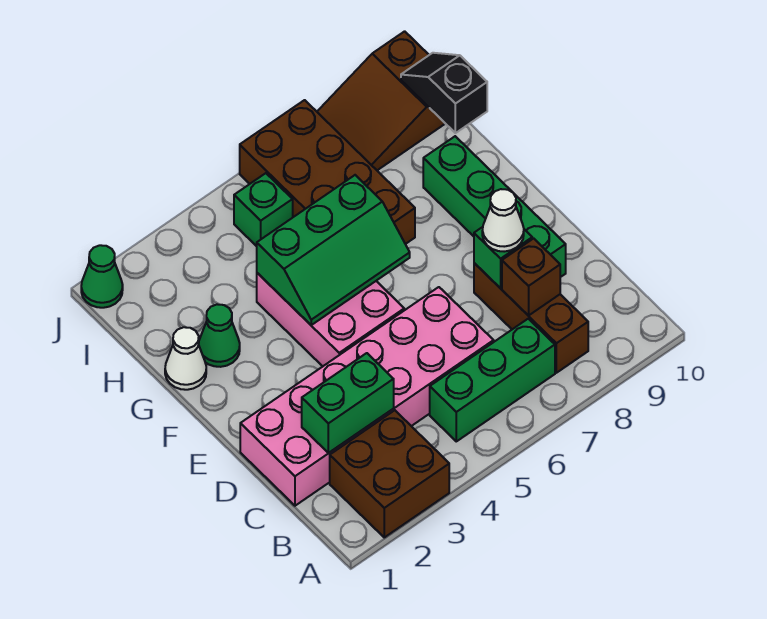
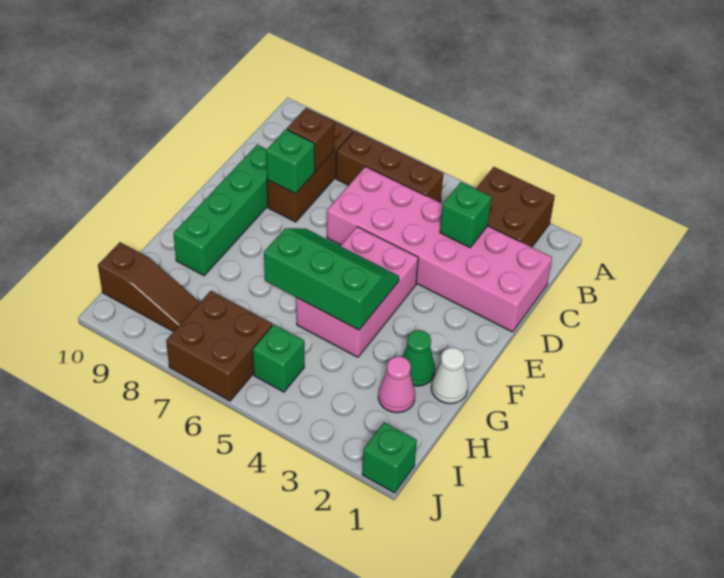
green 1x3 brick [430,319,555,441] -> brown 1x3 brick [336,131,443,202]
green 1x2 brick [302,353,394,453] -> green 1x1 brick [440,182,491,247]
white 1x1 cone [482,189,524,252] -> none
brown 2x4 brick [240,100,415,244] -> brown 2x2 brick [166,291,272,401]
none -> pink 1x1 cone [378,356,415,413]
black 1x2 slope [401,53,487,133] -> none
brown 2x3 slope [317,31,445,170] -> brown 1x3 slope [98,242,200,332]
green 1x1 cone [81,245,123,308] -> green 1x1 brick [362,422,417,493]

